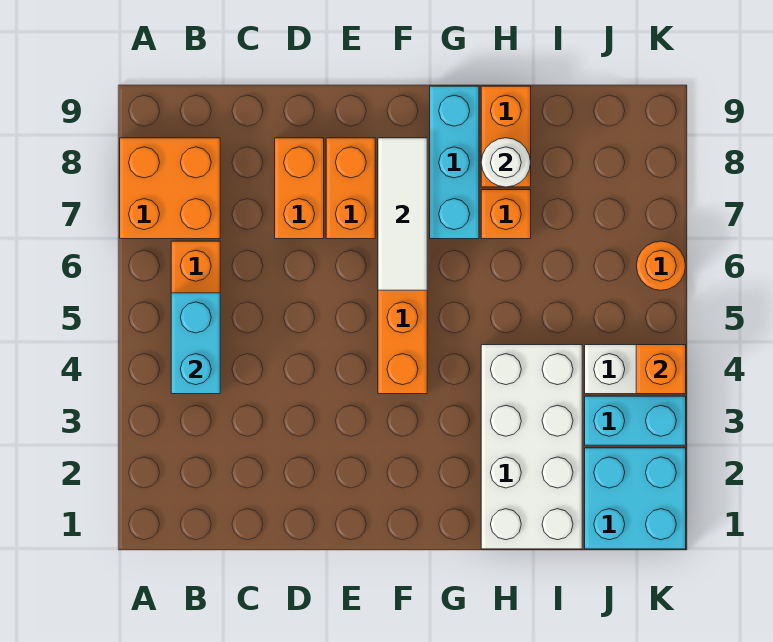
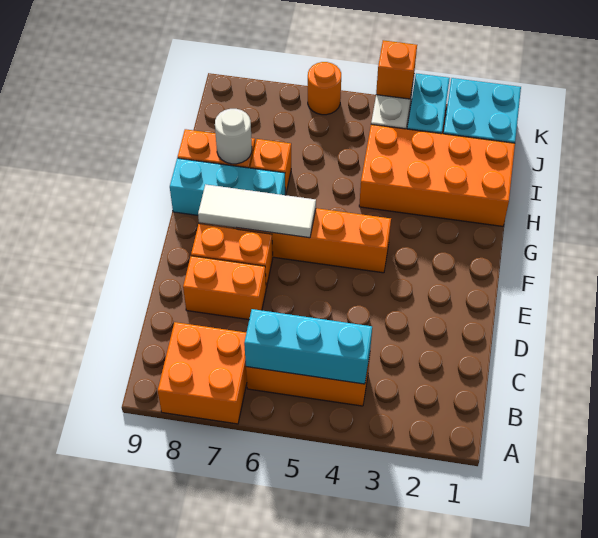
cyan 1x2 brick [171,293,220,394] -> cyan 1x3 brick [244,309,372,384]
white 2x4 brick [481,345,582,549] -> orange 2x4 brick [359,124,515,226]

